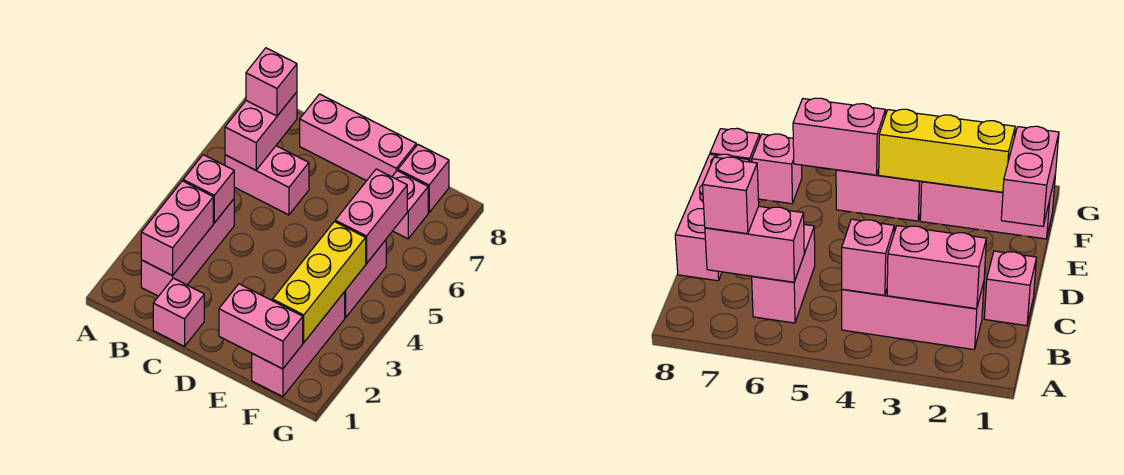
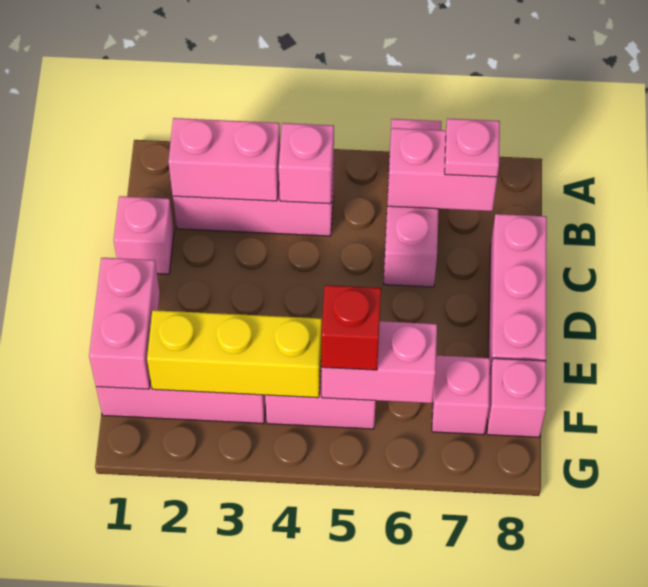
pink 1x2 brick [225,146,309,215] -> pink 1x3 brick [384,119,441,287]
pink 1x1 brick [246,48,297,116] -> pink 1x1 plate [445,118,500,177]
none -> red 1x1 brick [322,285,381,370]

